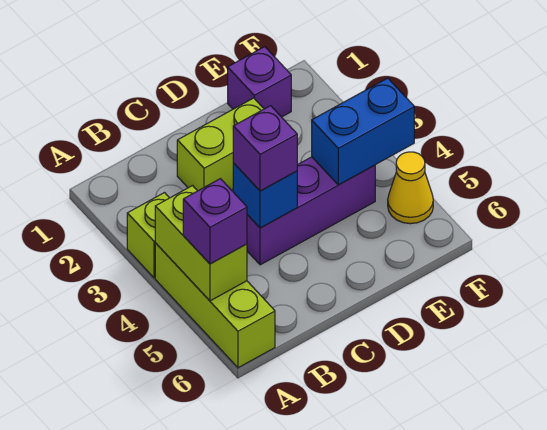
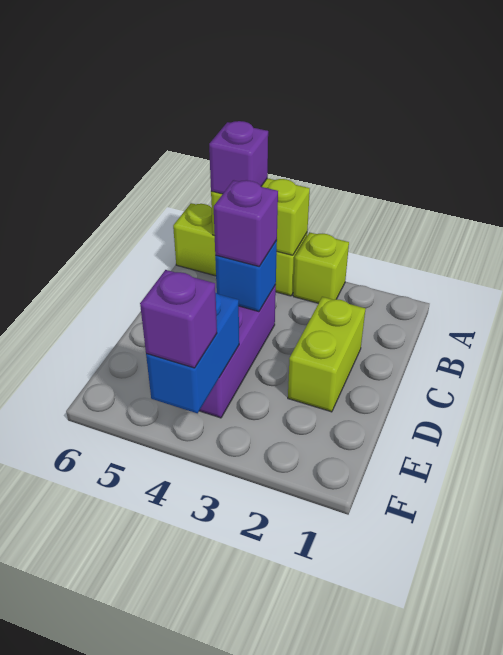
purple 1x1 brick [228,47,291,117] -> purple 1x1 brick moved to [140,270,217,368]
yellow 1x1 cone [388,152,433,224] -> none

